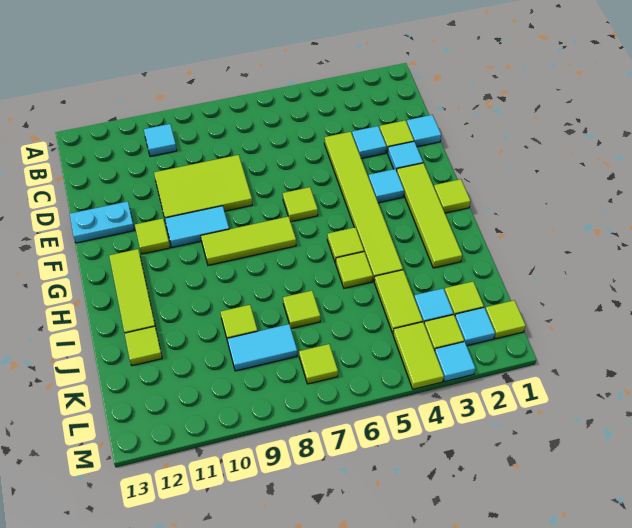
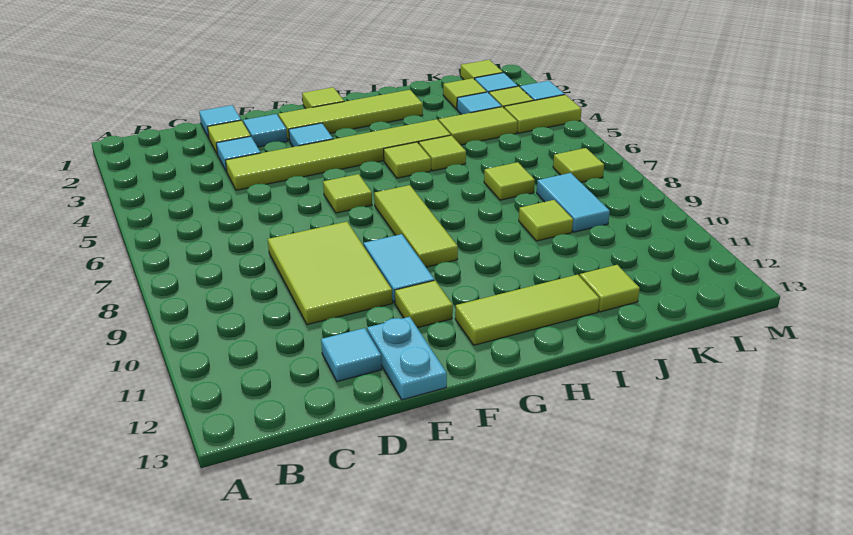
cyan 1x1 tile [144,124,177,156] -> cyan 1x1 tile moved to [321,328,382,382]

